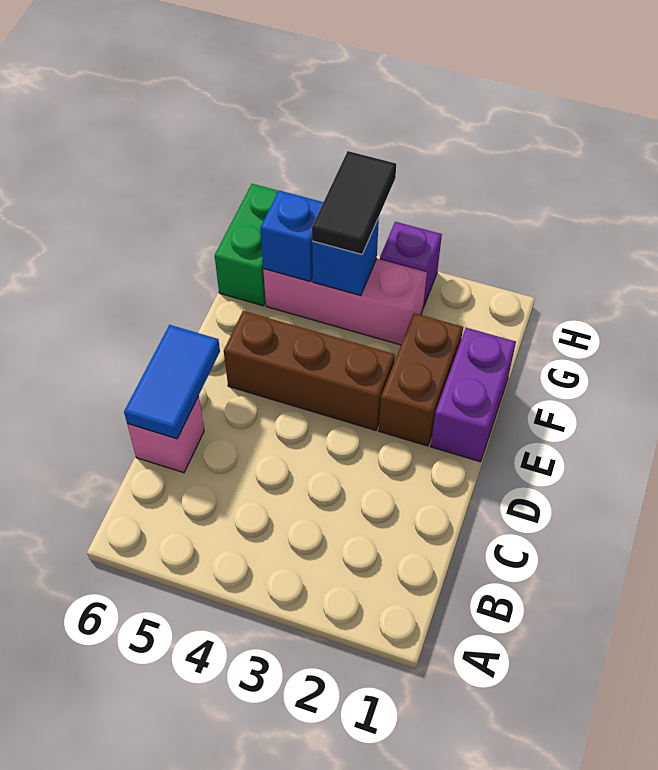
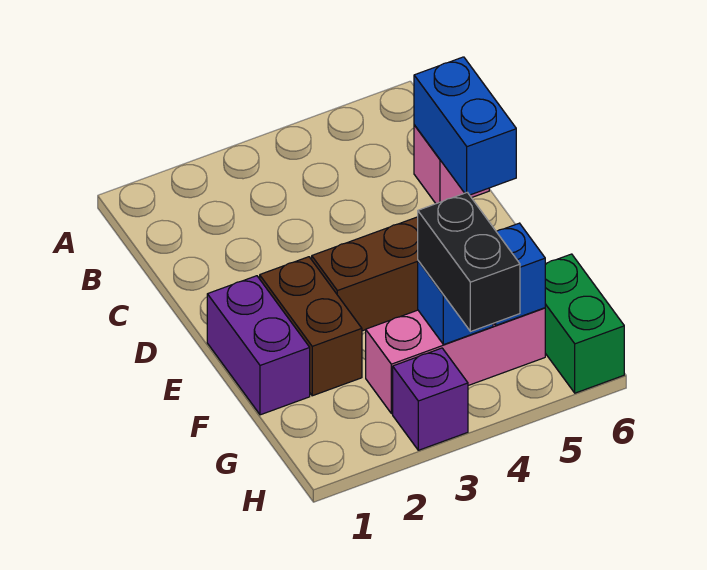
blue 1x2 tile [124,325,220,439] -> blue 1x2 brick [414,57,516,195]
black 1x2 tile [312,151,396,254] -> black 1x2 brick [418,192,520,332]

